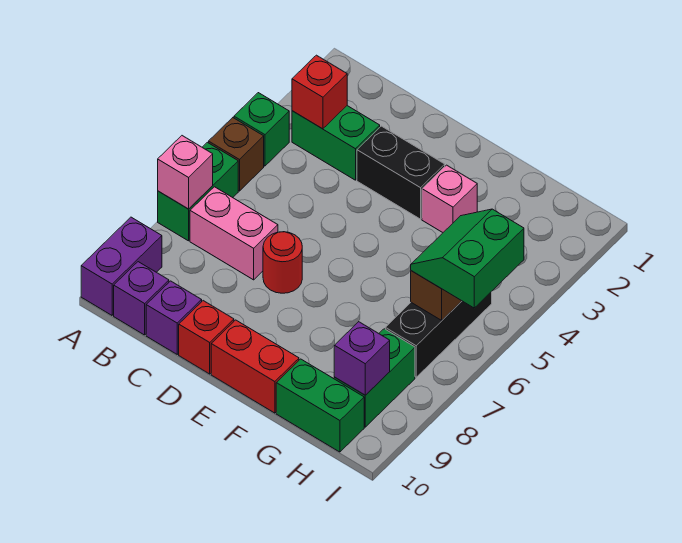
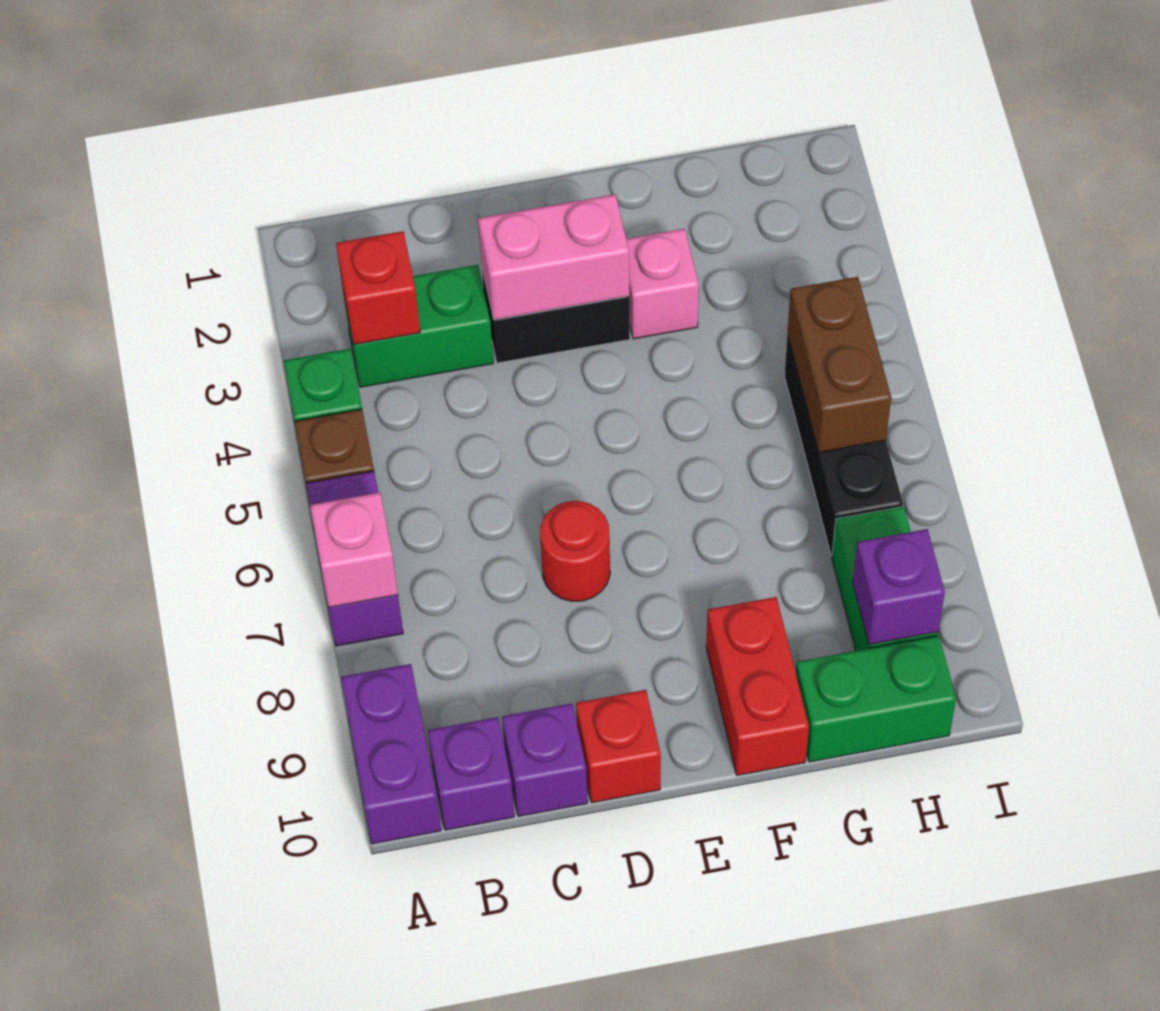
green 1x2 brick [158,142,238,241] -> purple 1x2 brick [306,471,403,646]
pink 1x2 brick [190,187,278,280] -> pink 1x2 brick moved to [478,194,629,320]
red 1x2 brick [211,320,299,413] -> red 1x2 brick turned to [706,597,809,776]
green 2x2 slope [411,209,524,308] -> none

